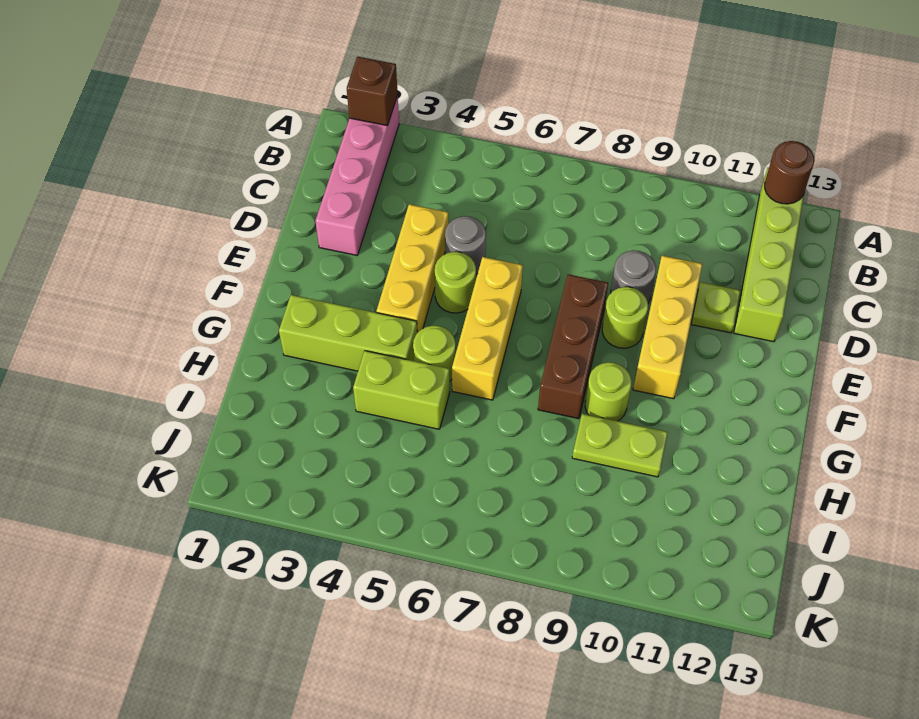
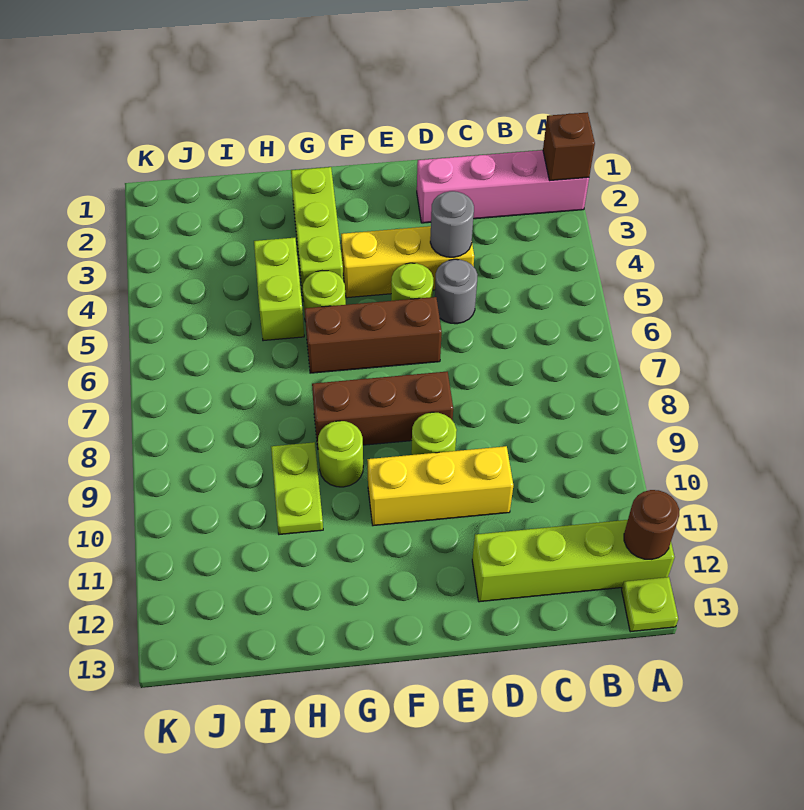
grey 1x1 round brick [611,250,656,303] -> grey 1x1 round brick moved to [430,191,474,257]
lime 1x1 plate [691,282,741,333] -> lime 1x1 plate moved to [622,577,678,632]
yellow 1x3 brick [452,257,523,400] -> brown 1x3 brick [305,297,442,373]

